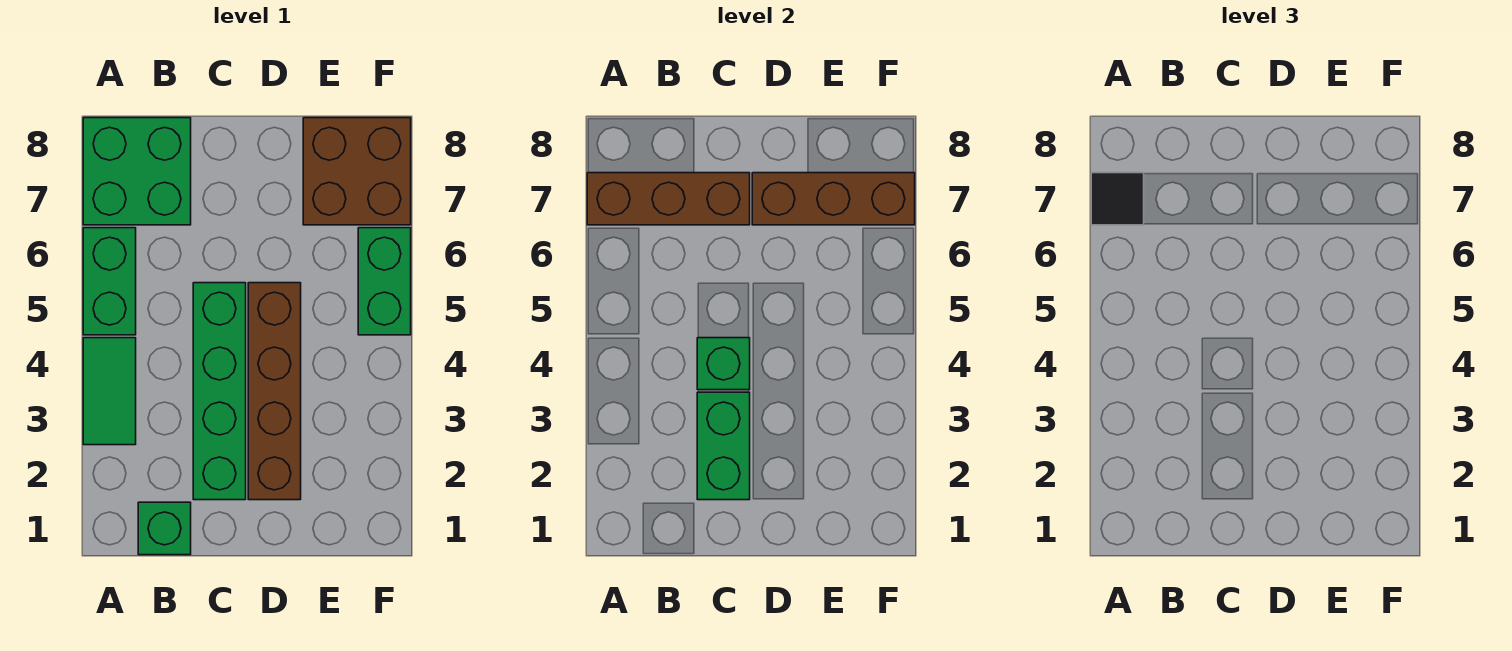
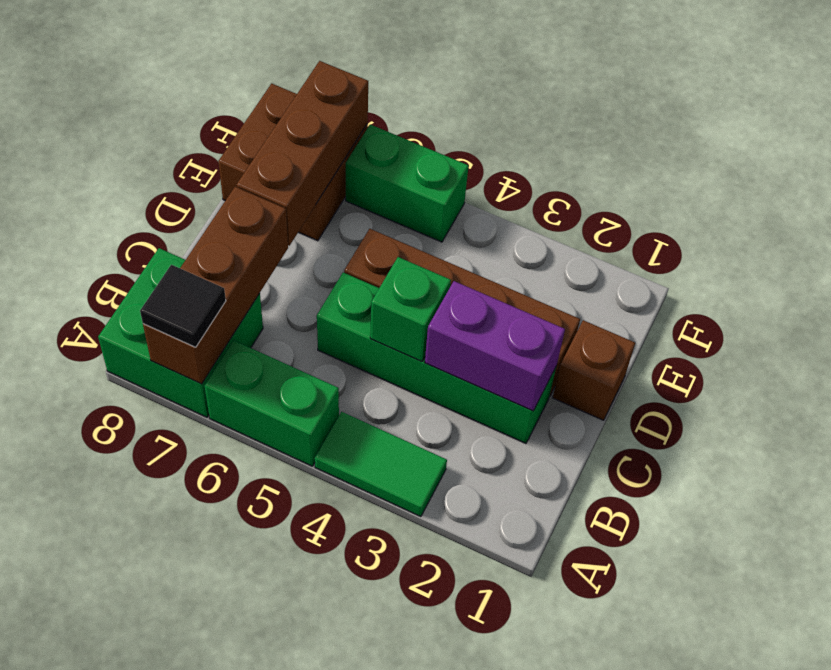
green 1x1 brick [138,502,191,555] -> none
green 1x2 brick [697,392,750,500] -> purple 1x2 brick [425,281,565,411]
none -> brown 1x1 brick [553,320,635,420]

